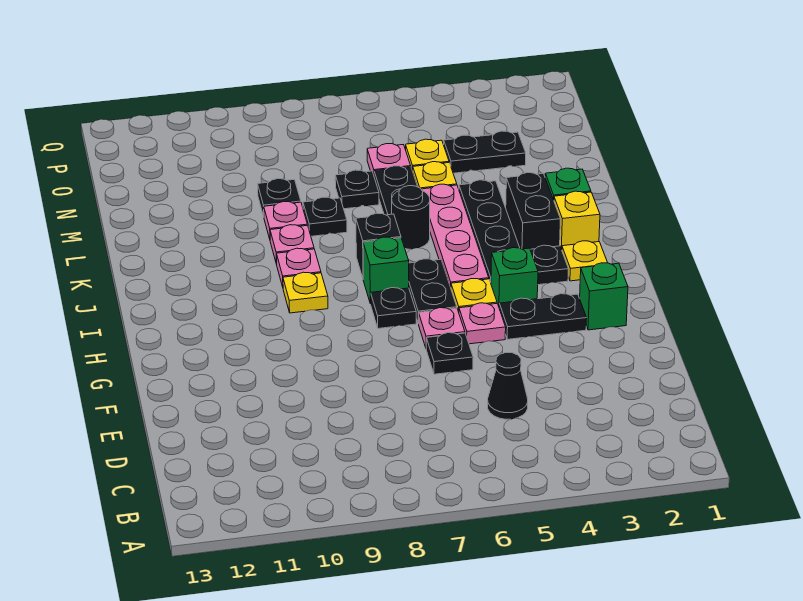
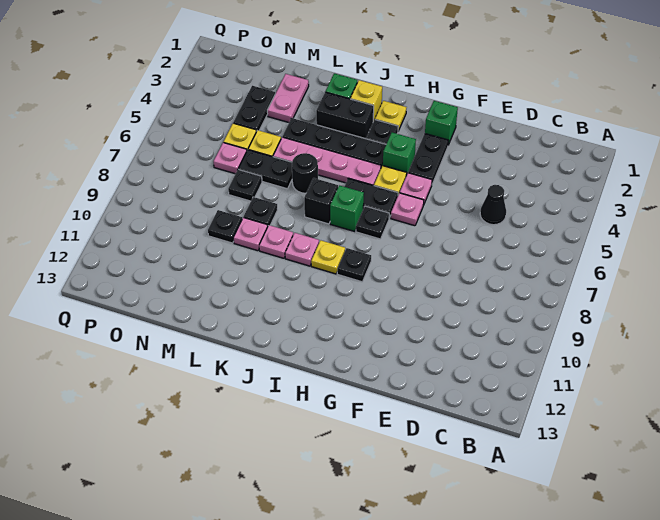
black 1x1 plate [426,333,473,374] -> black 1x1 plate moved to [337,248,371,282]
none -> pink 1x2 plate [267,74,309,122]

